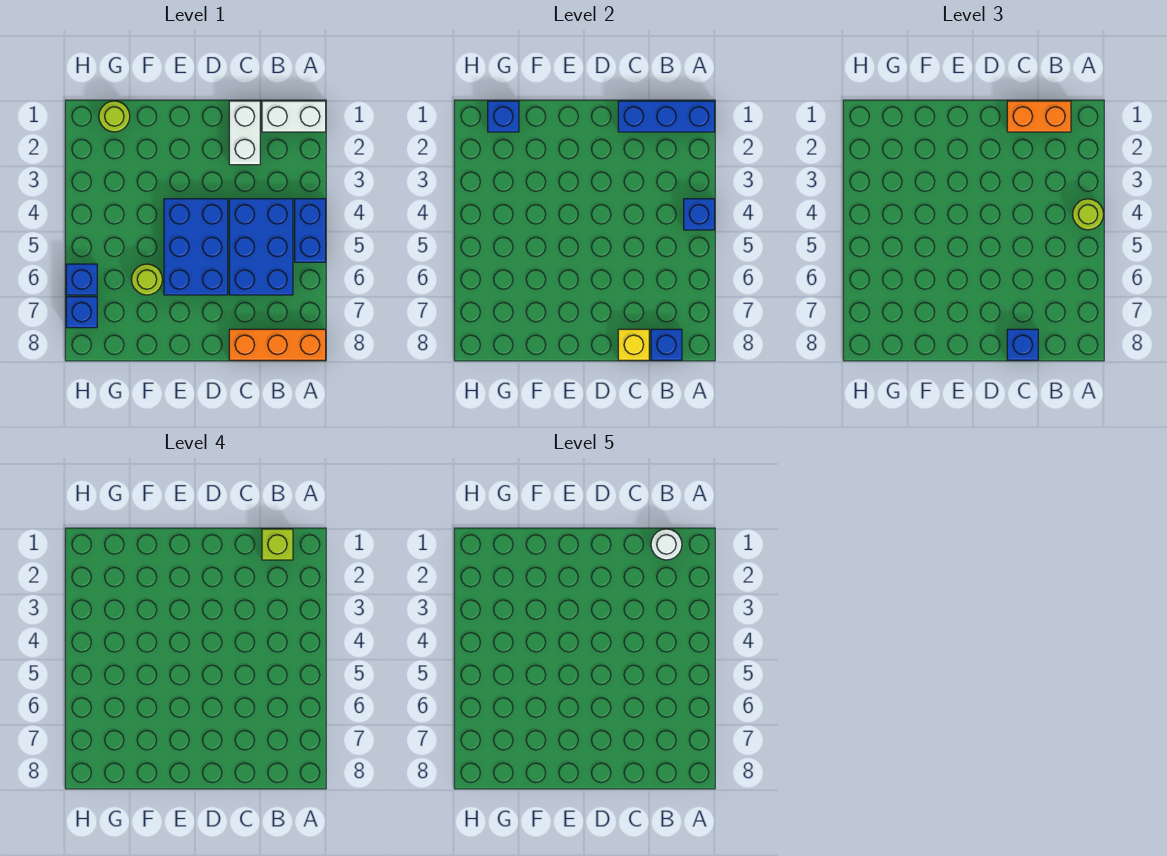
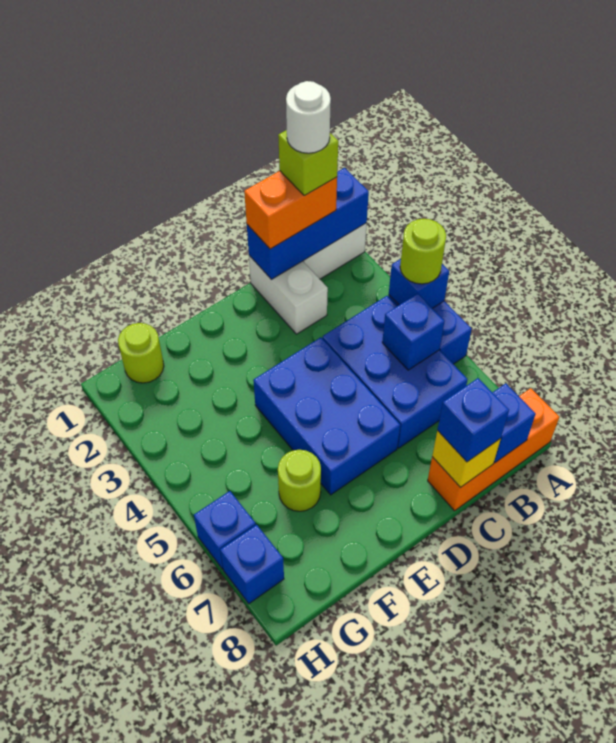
blue 1x1 brick [488,101,519,132] -> blue 1x1 brick moved to [382,293,445,370]

